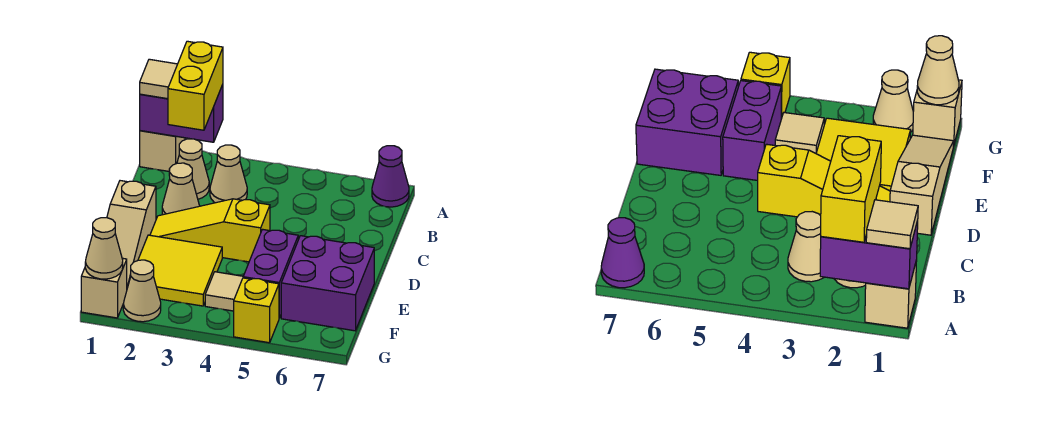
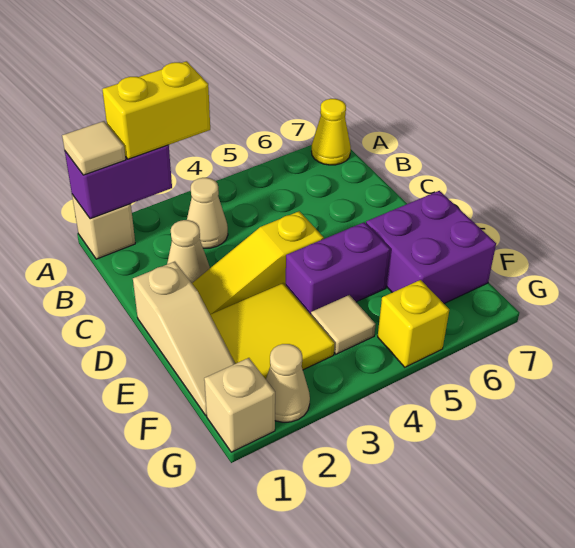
yellow 1x2 brick [168,41,223,130] -> yellow 1x2 brick turned to [102,61,210,159]
purple 1x1 cone [372,146,409,207] -> yellow 1x1 cone [311,99,351,165]
tan 1x1 cone [177,139,209,199] -> none
purple 1x2 brick [243,229,298,318] -> purple 1x2 brick turned to [286,222,390,315]
tan 1x1 cone [85,218,123,279] -> none

